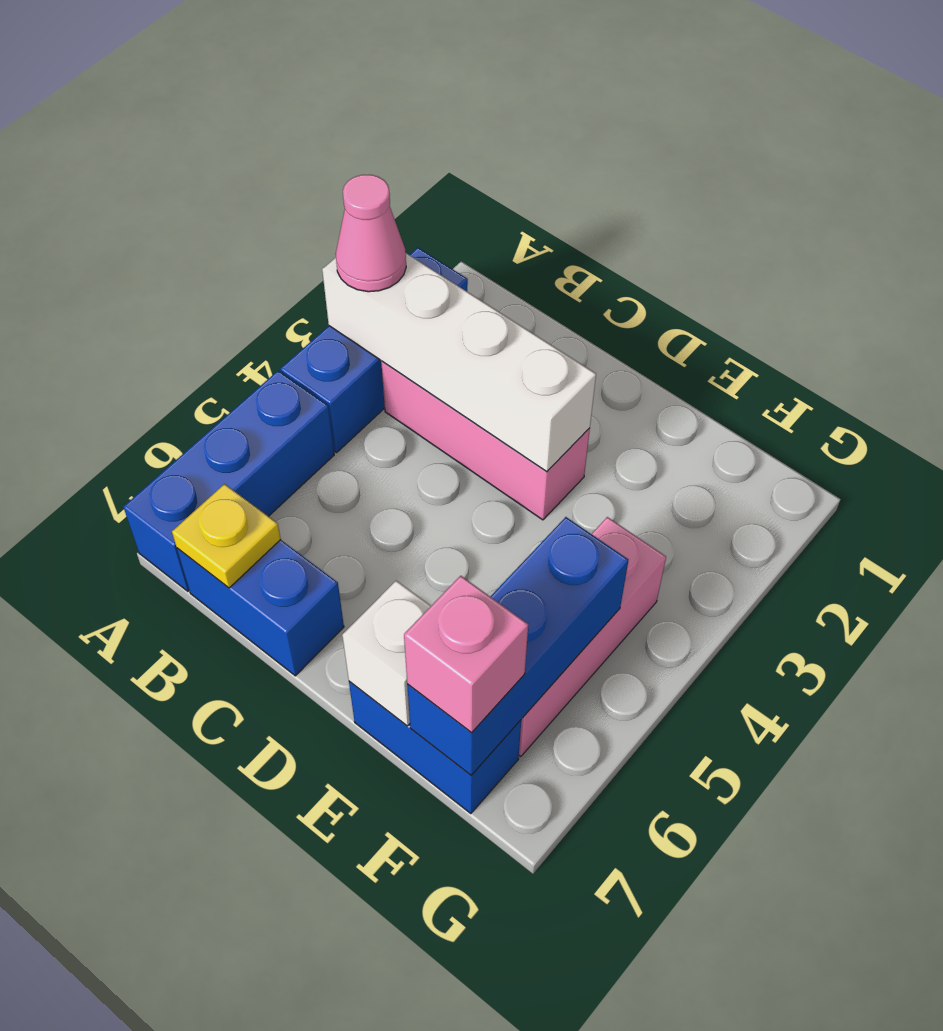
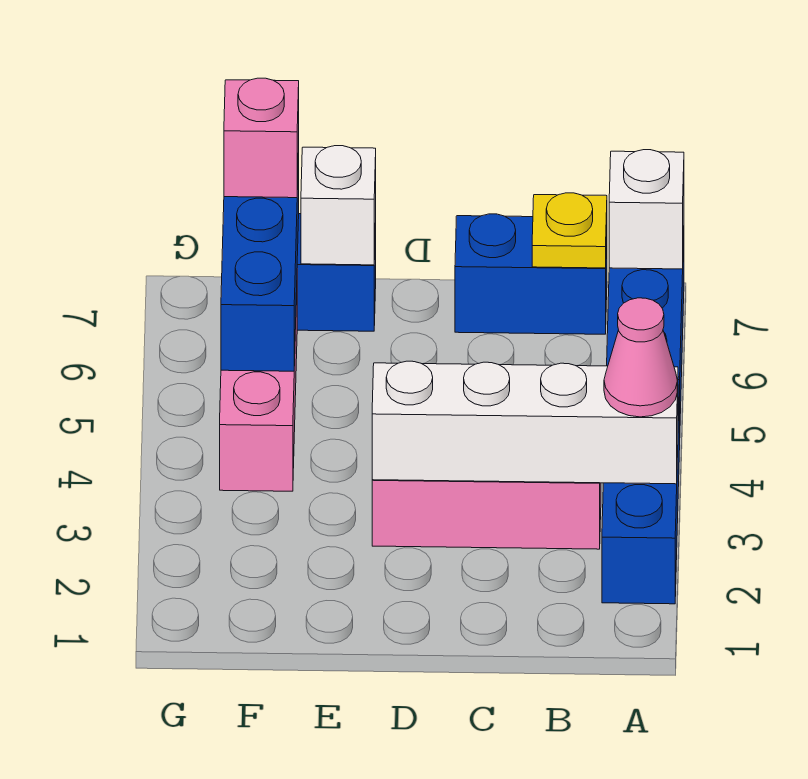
none -> white 1x1 brick [609,150,684,269]

